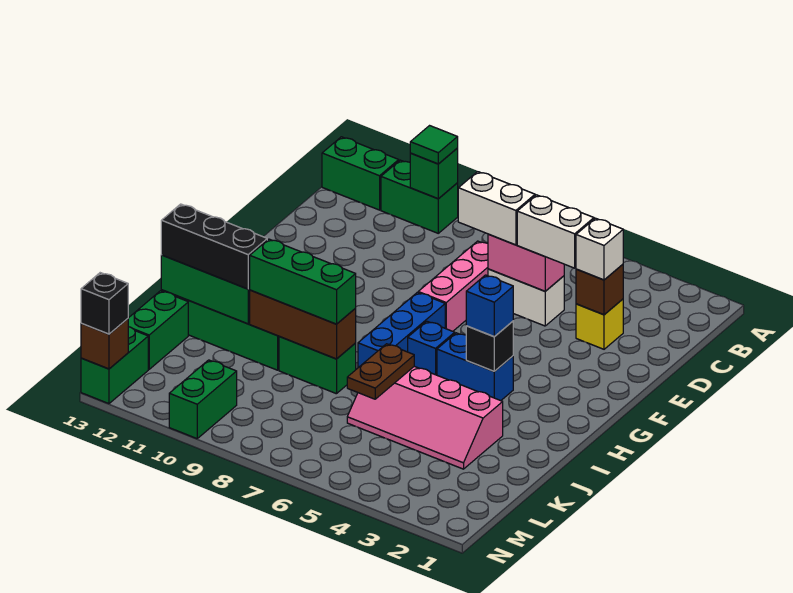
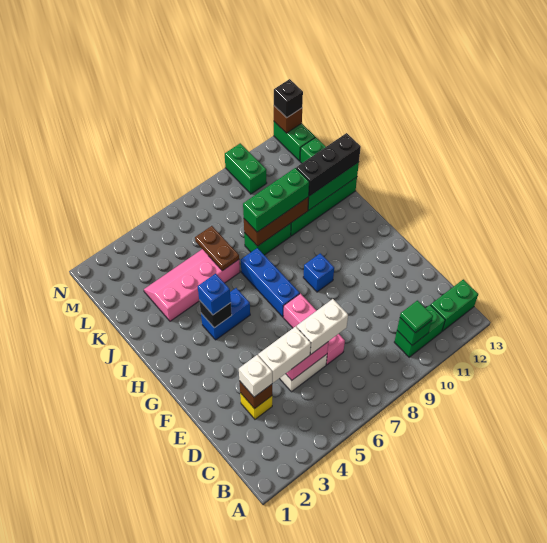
blue 1x1 brick [408,321,455,375] -> blue 1x1 brick moved to [303,253,334,292]

